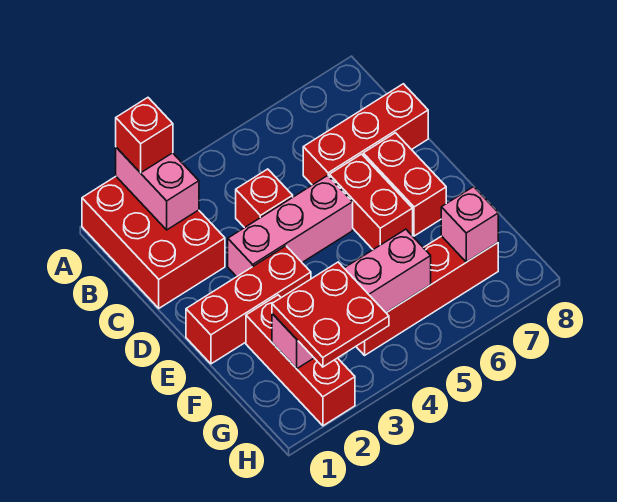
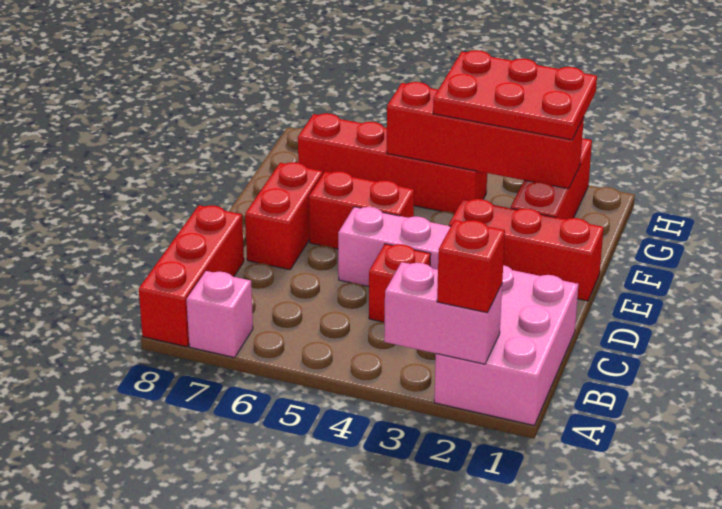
red 2x3 brick [82,177,225,308] -> pink 2x3 brick [434,265,579,425]
pink 1x2 brick [116,147,199,230] -> pink 1x2 brick turned to [384,262,502,364]
red 1x3 brick [303,84,428,185] -> red 1x3 brick turned to [139,205,244,347]
red 1x2 brick [329,154,413,250] -> red 1x2 brick turned to [309,171,414,249]
pink 1x4 brick [272,229,431,369] -> red 1x4 brick [387,82,584,189]
red 2x2 plate [272,262,389,367] -> red 2x3 plate [433,50,597,140]
pink 1x1 brick [441,187,498,262] -> pink 1x1 brick moved to [186,271,253,357]

